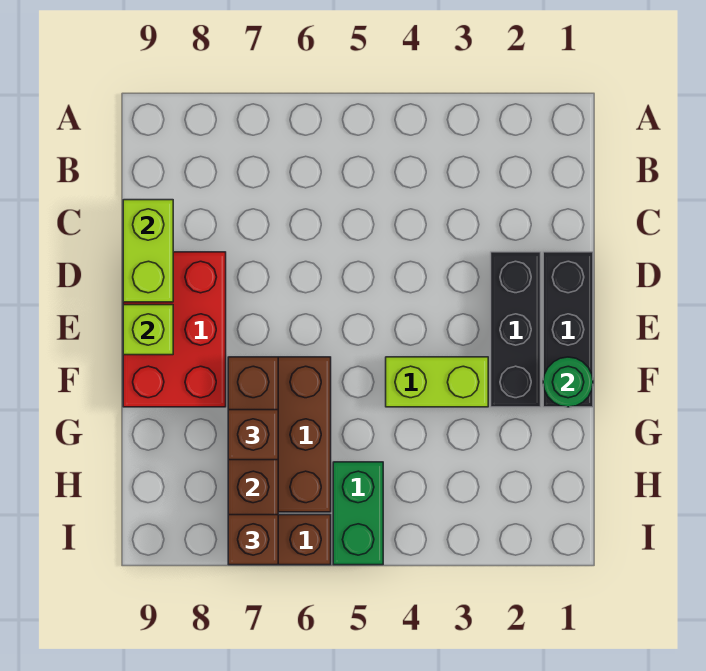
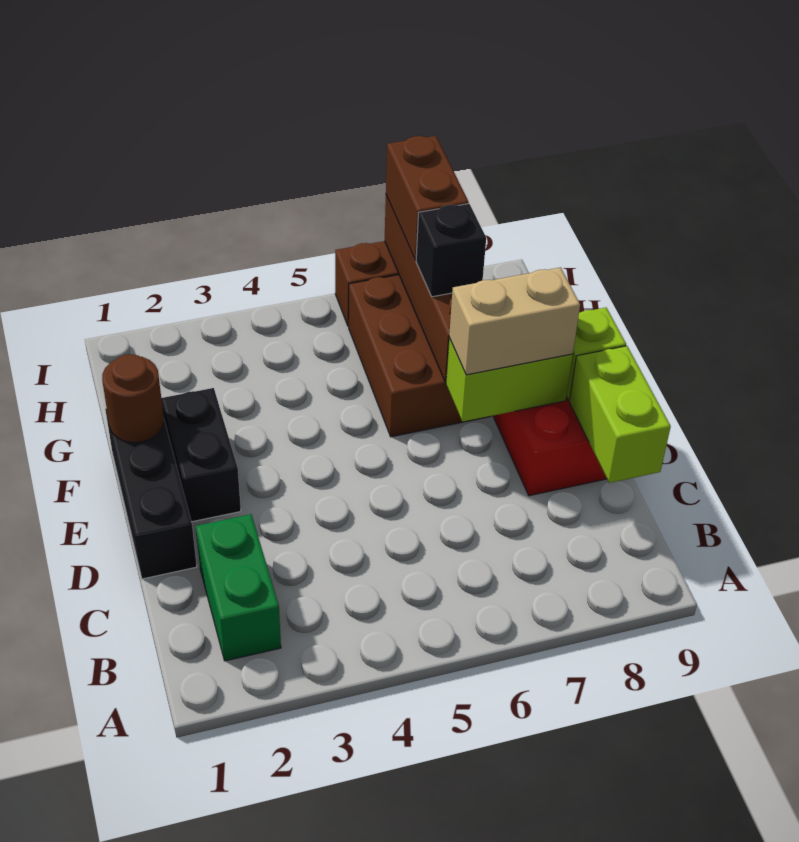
black 1x3 brick [491,252,541,407] -> black 1x2 brick [161,388,241,522]
none -> tan 1x2 brick [449,267,580,375]
green 1x1 round brick [543,357,593,407] -> brown 1x1 round brick [102,354,164,443]
lime 1x2 brick [386,357,488,407] -> lime 1x2 brick moved to [446,338,573,422]
brown 1x1 brick [228,410,278,460] -> black 1x1 brick [416,204,486,297]
green 1x2 brick [333,462,383,565] -> green 1x2 brick moved to [196,514,281,661]
brown 1x1 brick [228,515,278,565] -> brown 1x2 brick [386,136,469,260]

